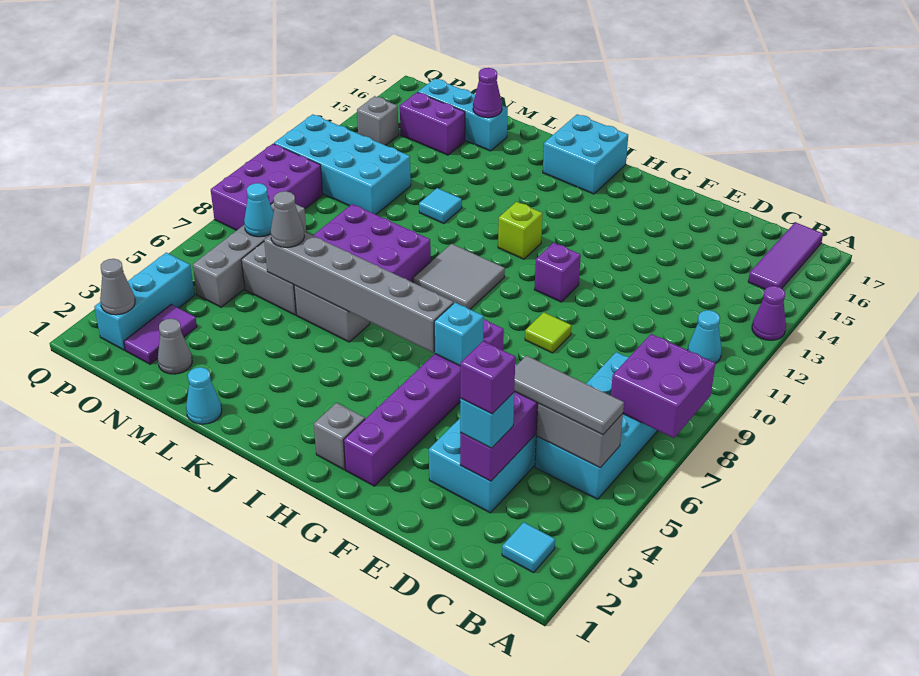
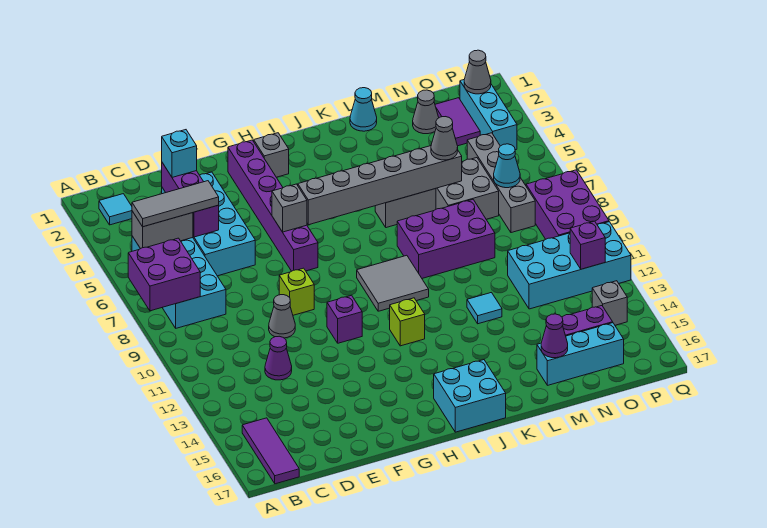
purple 1x1 cone [752,286,786,340] -> purple 1x1 cone moved to [265,336,292,380]
cyan 1x1 cone [688,310,722,363] -> none
purple 1x1 brick [460,341,515,414] -> purple 1x1 brick moved to [570,221,605,269]
none -> grey 1x1 cone [269,295,295,338]
lime 1x1 tile [525,312,571,353] -> lime 1x1 brick [279,268,314,315]
cyan 1x1 brick [434,303,484,366] -> grey 1x1 brick [272,184,307,232]

